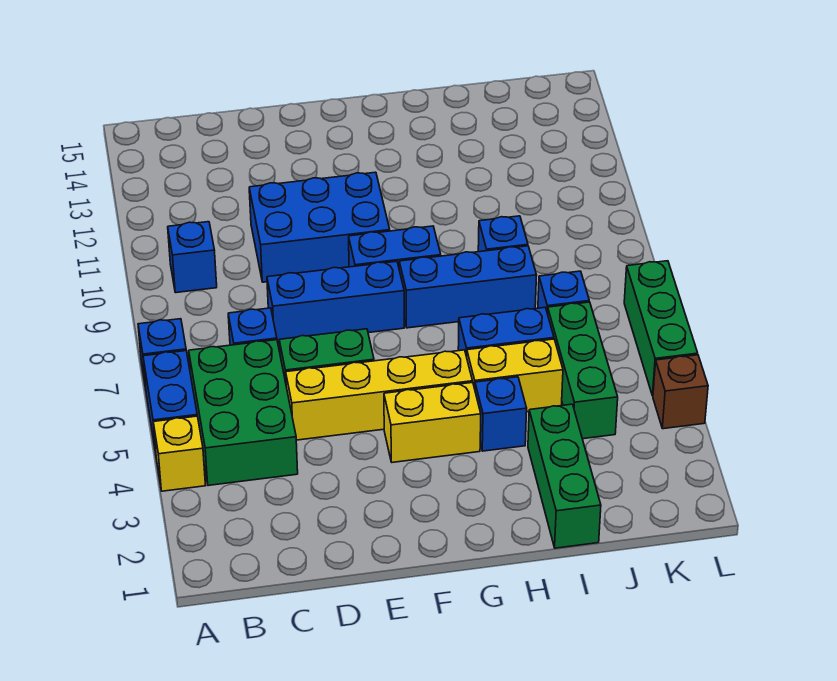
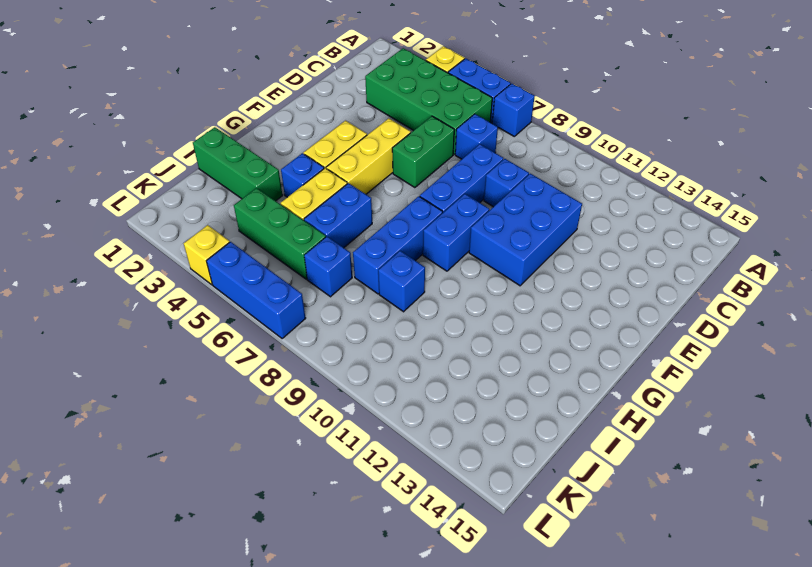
green 2x3 brick [189,340,298,486] -> green 2x4 brick [365,48,492,154]
blue 1x1 brick [168,222,217,293] -> blue 1x1 brick moved to [484,159,529,207]
yellow 1x4 brick [286,350,473,440] -> yellow 1x3 brick [326,118,411,194]
brown 1x1 brick [653,355,708,429] -> yellow 1x1 brick [184,225,230,285]
green 1x3 brick [624,261,698,396] -> blue 1x3 brick [207,242,306,339]

